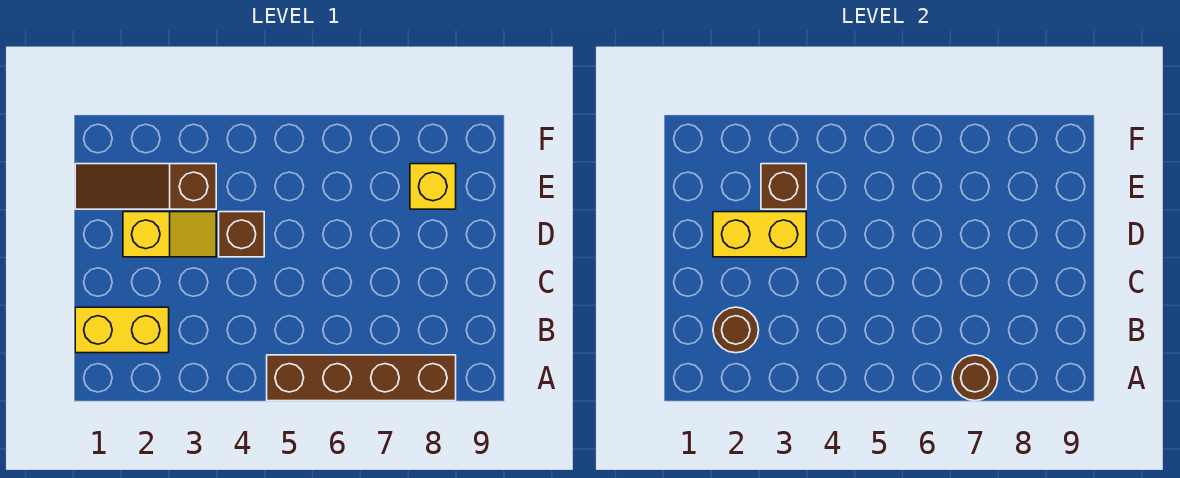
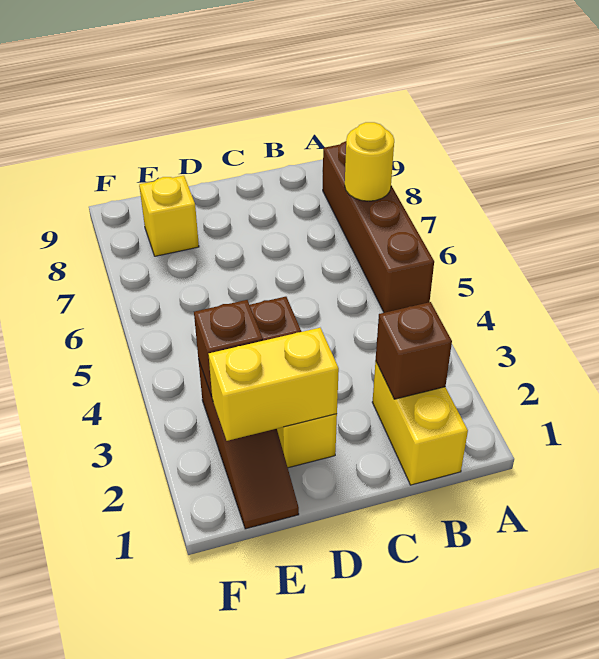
brown 1x1 round brick [952,355,998,401] -> yellow 1x1 round brick [345,122,394,201]
brown 1x1 round brick [713,307,759,353] -> brown 1x1 brick [376,302,452,399]
yellow 1x2 brick [713,212,806,257] -> yellow 1x2 brick turned to [209,328,339,441]

